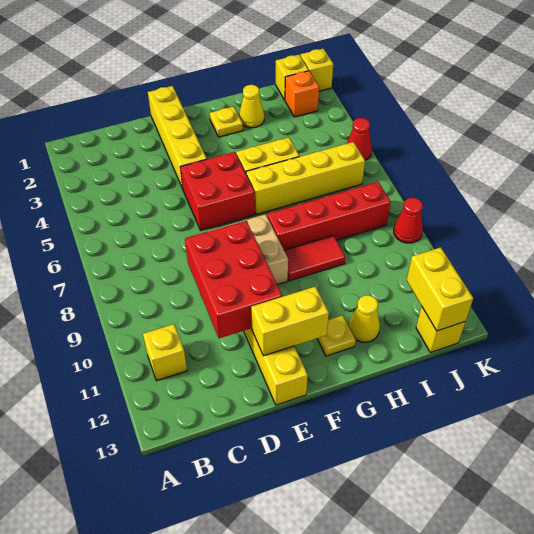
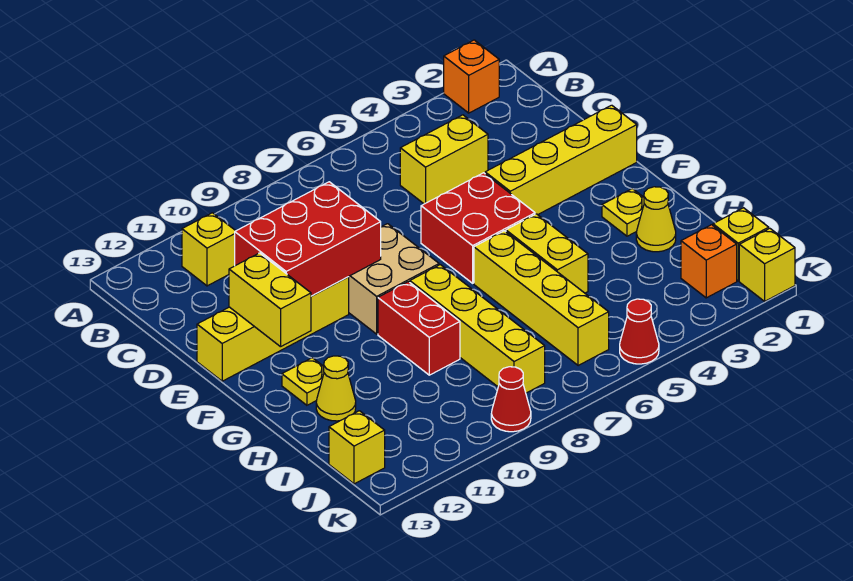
none -> orange 1x1 brick [444,40,499,113]
red 1x4 brick [267,182,391,250] -> yellow 1x4 brick [410,265,545,393]
red 1x2 tile [284,235,345,281] -> red 1x2 brick [378,282,460,375]
yellow 1x2 brick [407,247,473,331] -> yellow 1x2 brick moved to [400,115,488,204]

